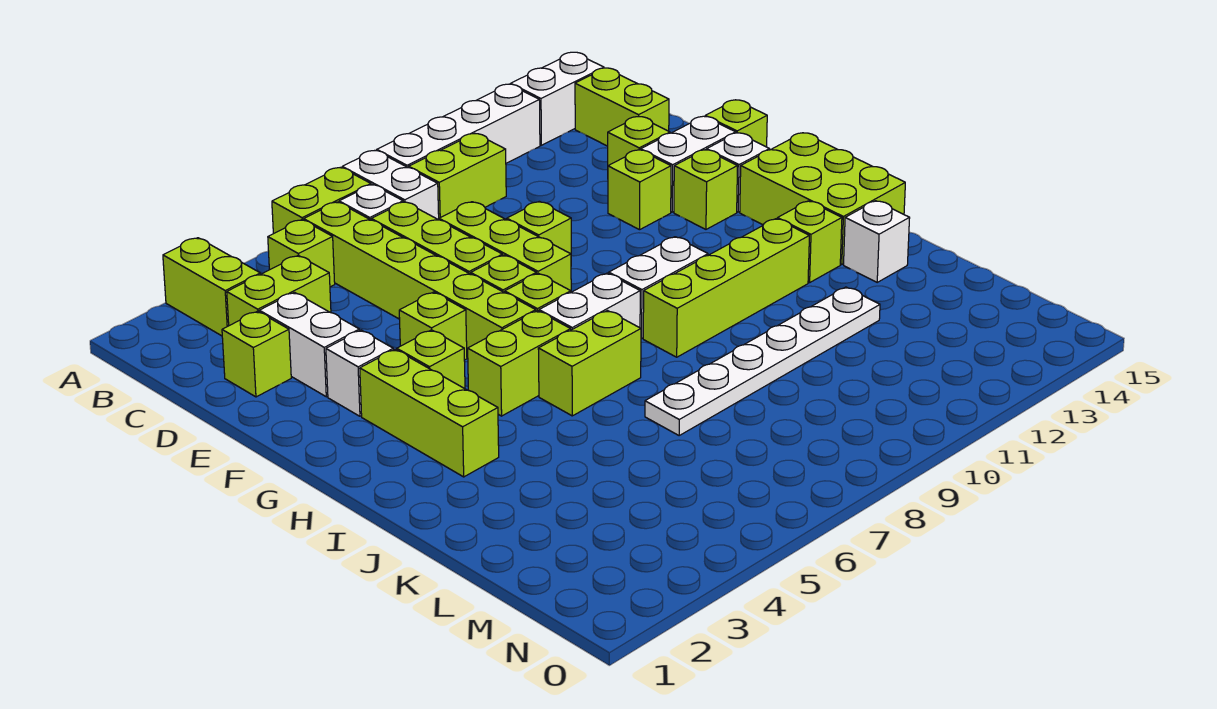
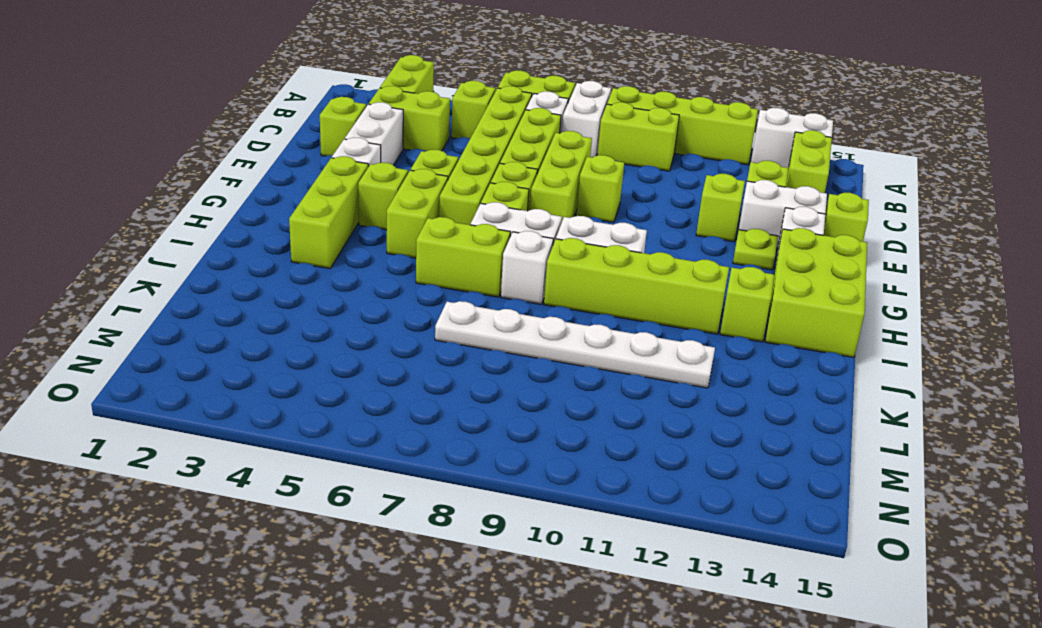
white 1x4 brick [377,84,540,168] -> lime 1x4 brick [607,86,758,165]
lime 1x1 brick [674,150,738,229] -> lime 1x1 plate [733,229,778,270]
lime 1x2 brick [468,311,571,416] -> lime 1x2 brick turned to [387,169,448,258]
white 1x1 brick [844,201,910,282] -> white 1x1 brick moved to [501,231,553,304]

